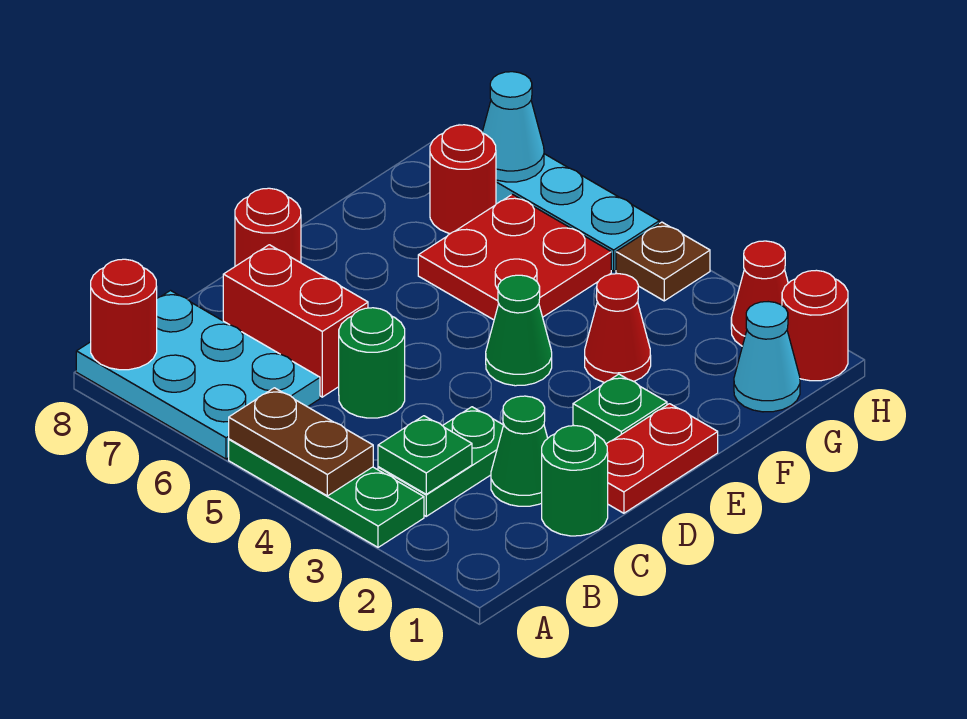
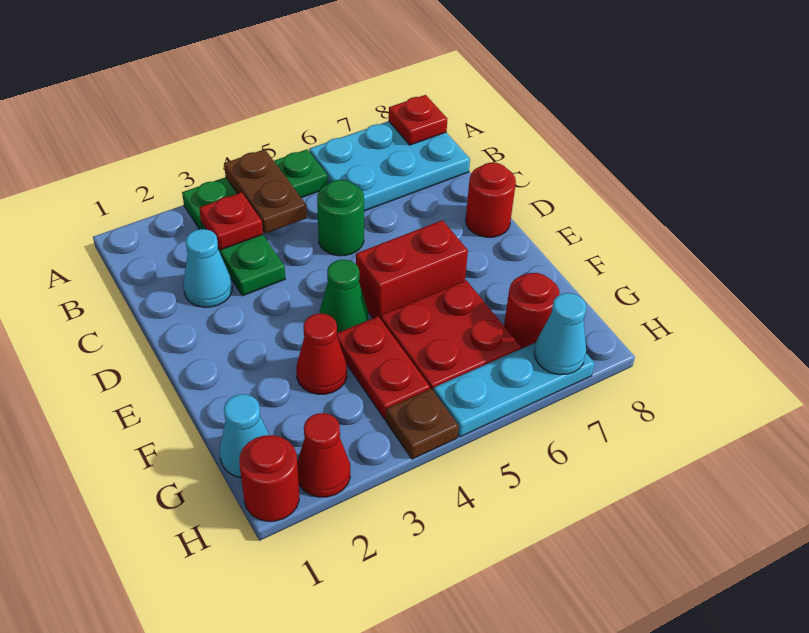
brown 1x2 plate [229,388,373,496] -> brown 1x2 plate turned to [224,149,307,234]
red 1x1 round brick [91,259,157,370] -> red 1x1 plate [389,95,447,145]
green 1x1 plate [378,416,472,494] -> red 1x1 plate [199,192,263,250]
green 1x1 round brick [542,426,608,536] -> none
green 1x1 cone [491,396,548,506] -> cyan 1x1 cone [183,229,232,307]
red 1x2 brick [223,245,368,397] -> red 1x2 brick moved to [356,220,468,318]
red 1x2 plate [606,404,718,513] -> red 1x2 plate moved to [337,316,430,419]
green 1x1 plate [573,374,667,444] -> none

